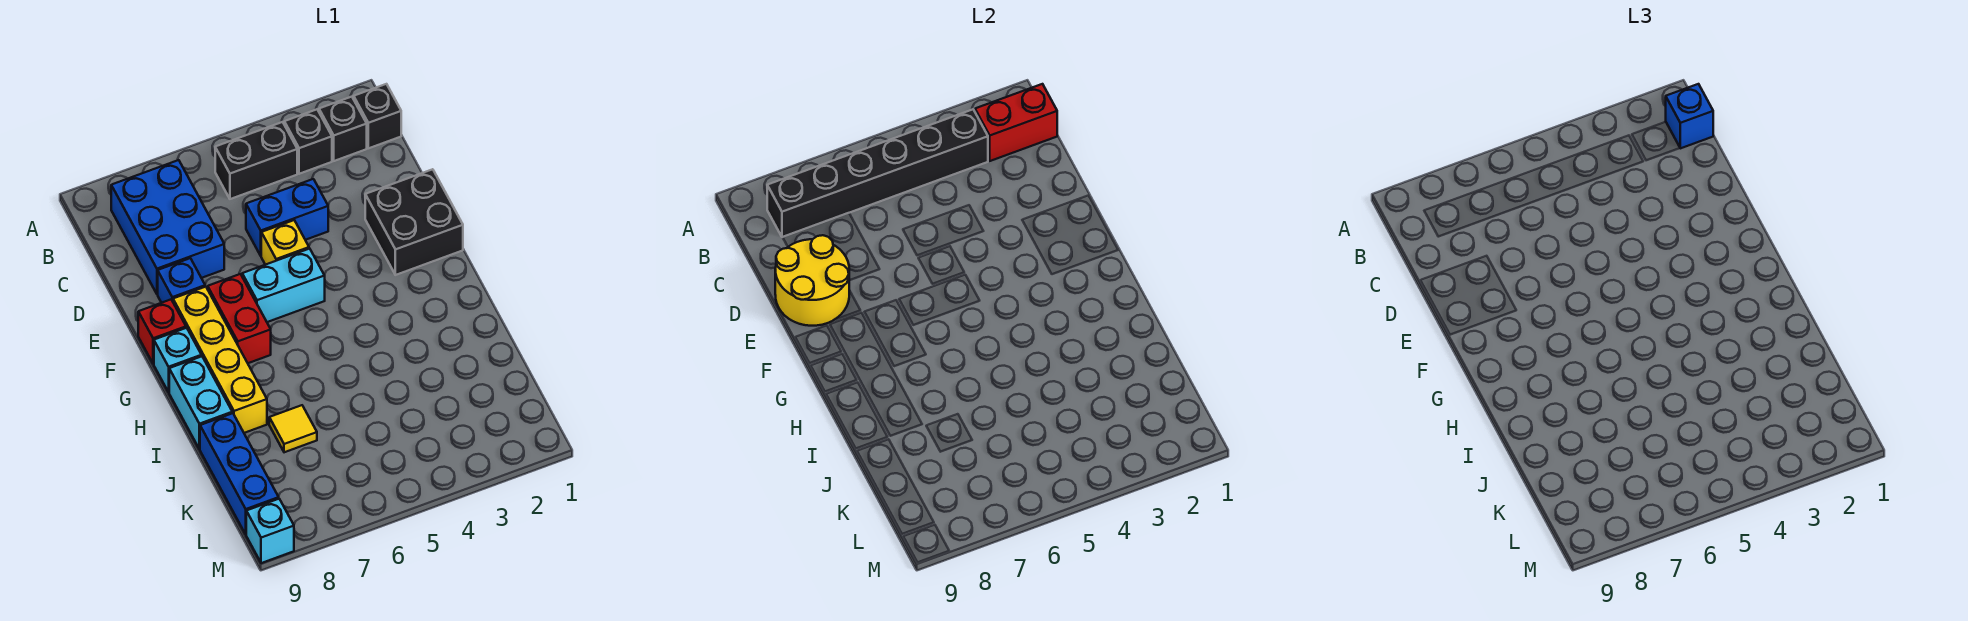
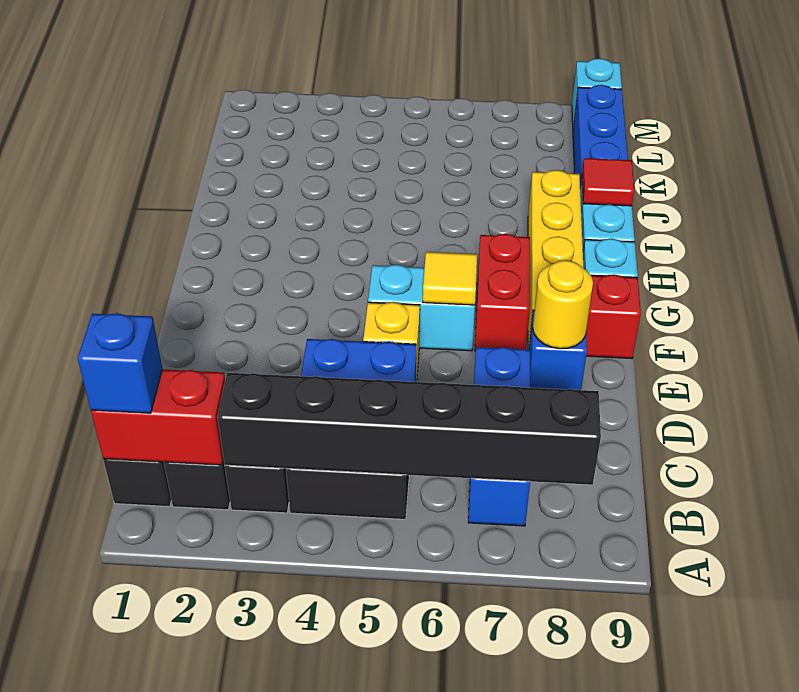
blue 2x3 brick [111,160,224,294] -> blue 1x3 brick [468,347,530,526]
yellow 2x2 round brick [775,235,849,326] -> yellow 1x1 round brick [533,260,593,349]
black 2x2 brick [365,169,463,275] -> none
none -> red 1x1 tile [582,158,634,206]
yellow 1x1 tile [269,405,317,452] -> yellow 1x1 tile moved to [423,252,477,305]

